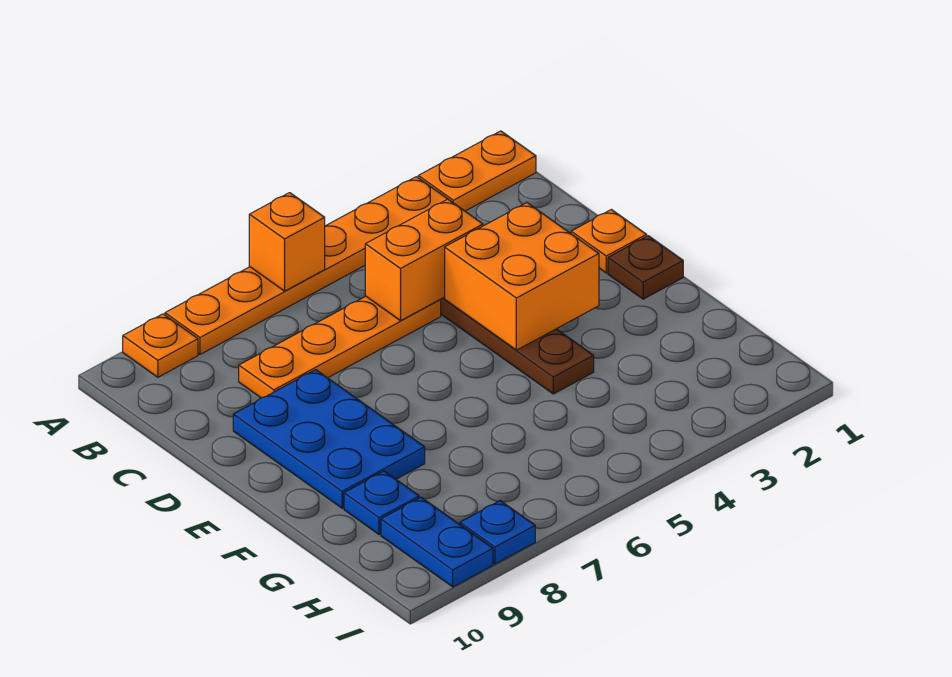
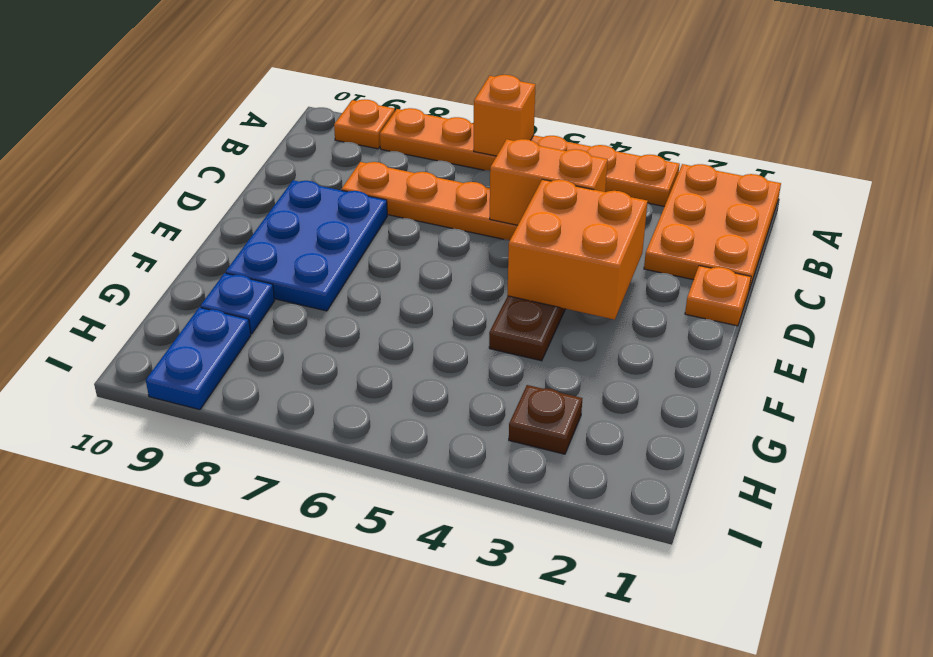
orange 1x2 plate [418,131,536,211] -> orange 2x3 plate [644,164,781,290]
brown 1x1 plate [608,236,683,299] -> brown 1x1 plate moved to [509,385,582,454]
blue 1x1 plate [460,501,535,564] -> none

